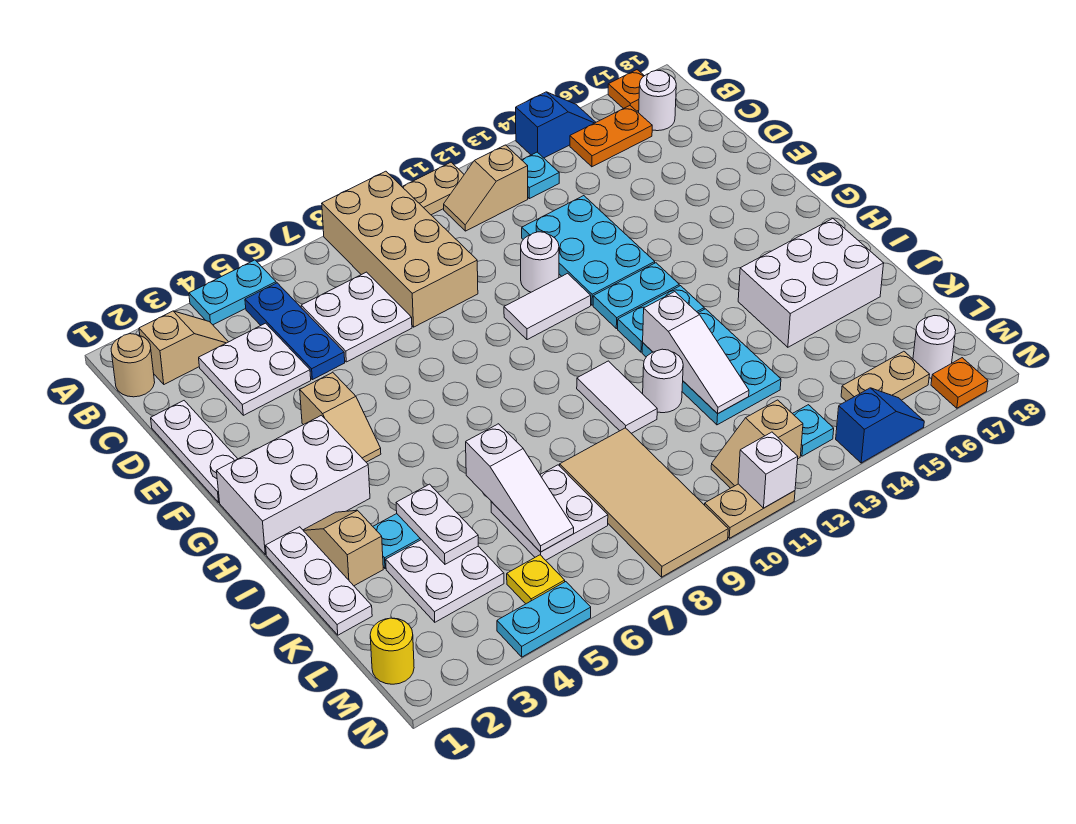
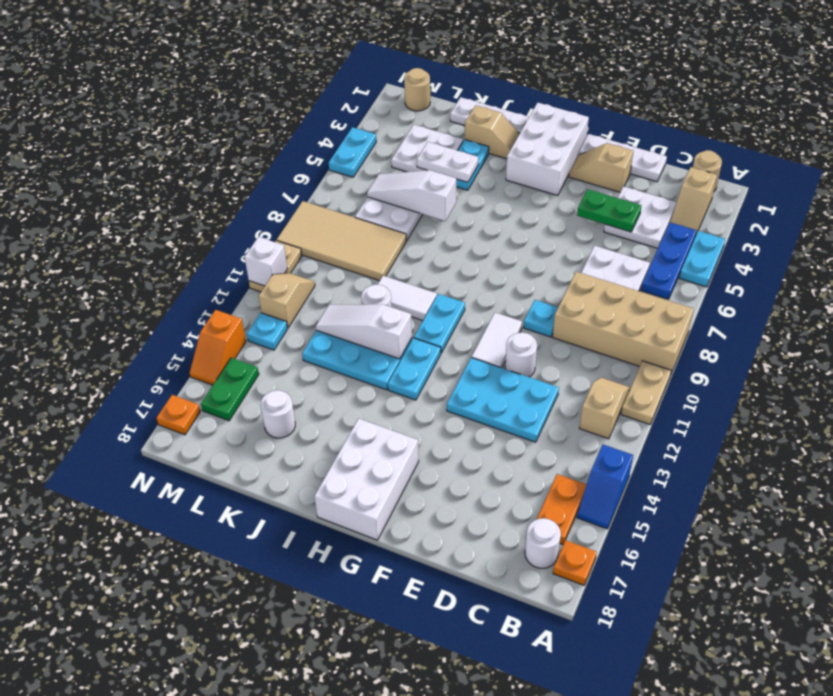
blue 1x3 plate [245,283,345,380] -> blue 1x3 plate turned to [641,222,697,299]
cyan 1x1 plate [522,152,559,199] -> cyan 1x1 plate moved to [524,300,558,337]
none -> green 1x2 plate [577,189,641,232]
tan 1x2 slope [300,372,381,462] -> tan 1x2 slope moved to [569,143,633,192]
cyan 1x2 plate [593,263,679,329] -> cyan 1x2 plate moved to [414,294,465,353]
white 2x3 brick [738,219,884,347] -> white 2x3 brick moved to [314,418,419,540]
yellow 1x1 round brick [370,618,414,684] -> tan 1x1 round brick [404,68,430,111]
yellow 1x1 plate [507,555,565,604] -> none
tan 1x2 plate [841,351,930,401] -> green 1x2 plate [201,358,259,421]
white 1x1 round brick [913,316,956,378] -> white 1x1 round brick moved to [261,390,295,438]
blue 1x2 slope [836,388,924,463] -> orange 1x2 slope [190,310,246,385]

